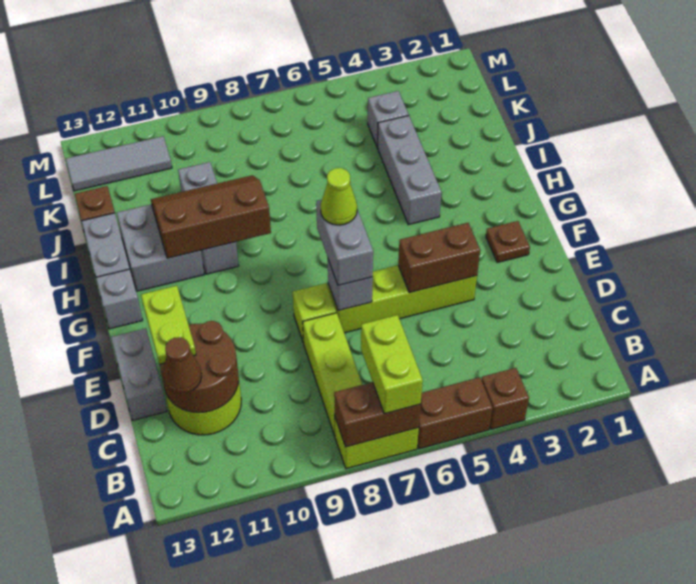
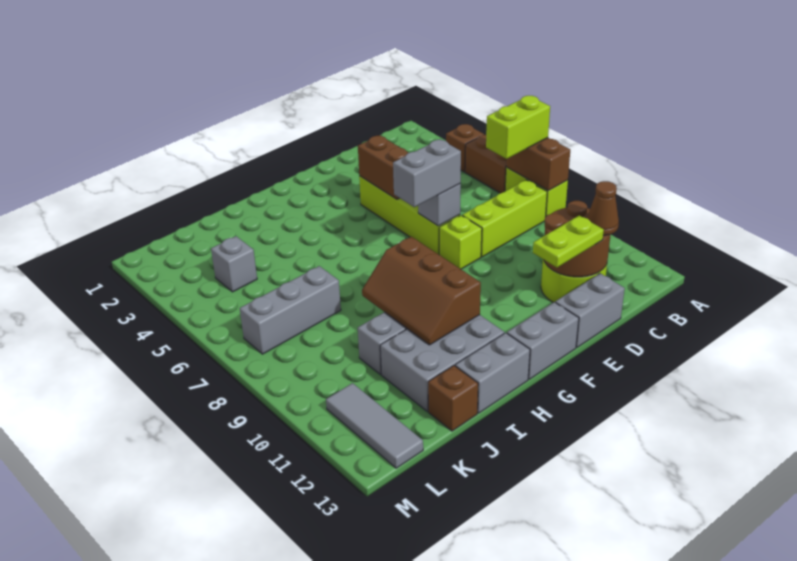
brown 1x1 plate [486,221,530,262] -> none
lime 1x1 cone [321,168,357,225] -> none
grey 1x1 brick [96,269,142,329] -> grey 1x2 brick [507,302,579,379]
grey 1x3 brick [377,116,442,225] -> grey 1x3 brick moved to [240,266,341,354]
grey 2x2 brick [117,204,204,291] -> grey 2x3 brick [380,315,504,411]

